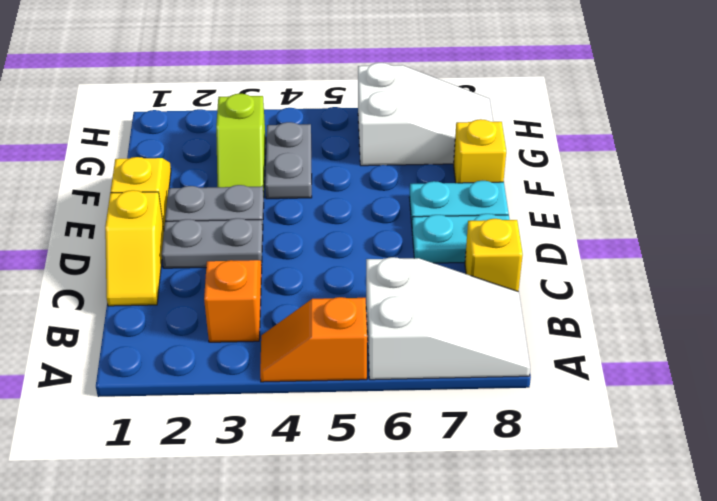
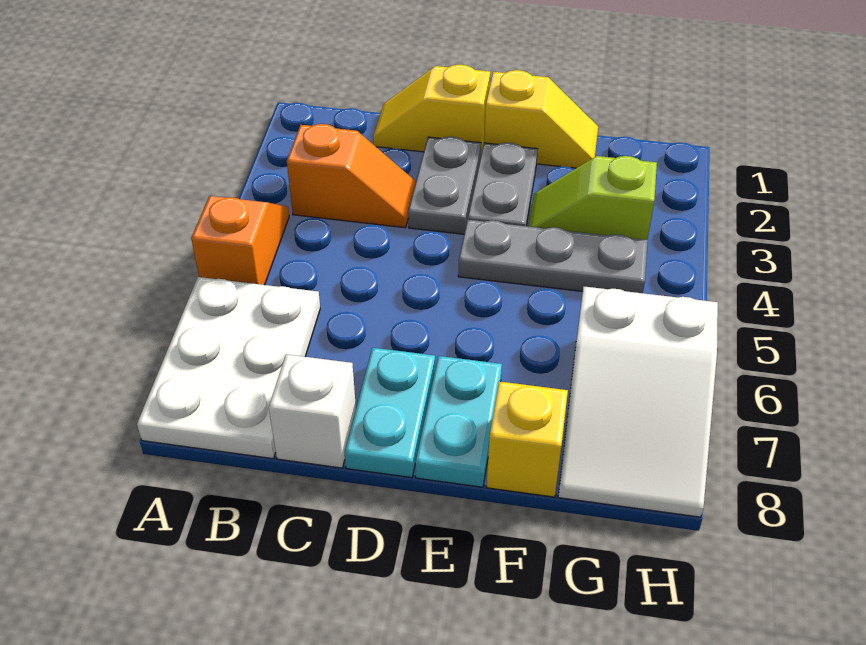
white 2x3 slope [366,257,530,380] -> white 2x3 plate [137,277,320,459]
yellow 1x1 brick [465,219,523,291] -> white 1x1 brick [269,354,356,468]
grey 1x2 plate [265,122,312,199] -> grey 1x3 plate [458,220,648,293]

